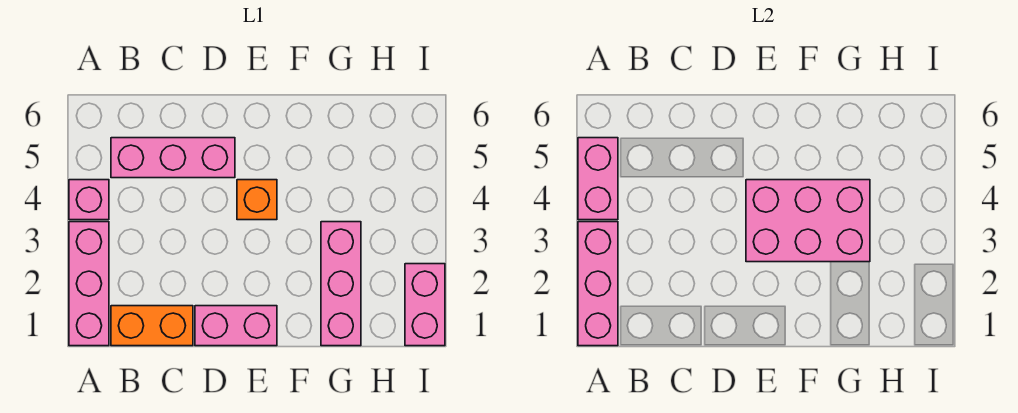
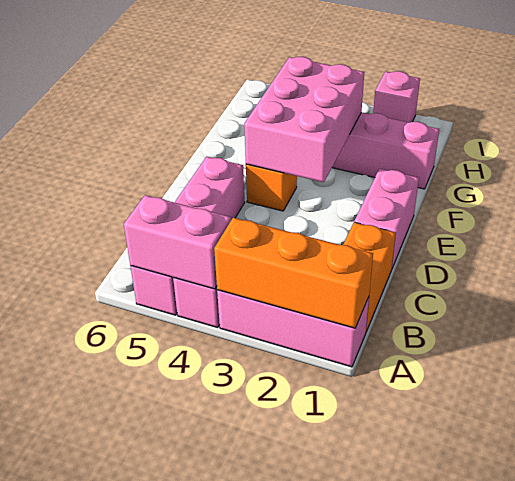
pink 1x3 brick [578,222,618,346] -> orange 1x3 brick [214,218,373,328]
pink 1x3 brick [111,138,235,178] -> pink 1x4 brick [130,157,245,315]
pink 1x2 brick [405,264,445,346] -> pink 1x1 brick [373,71,420,123]

